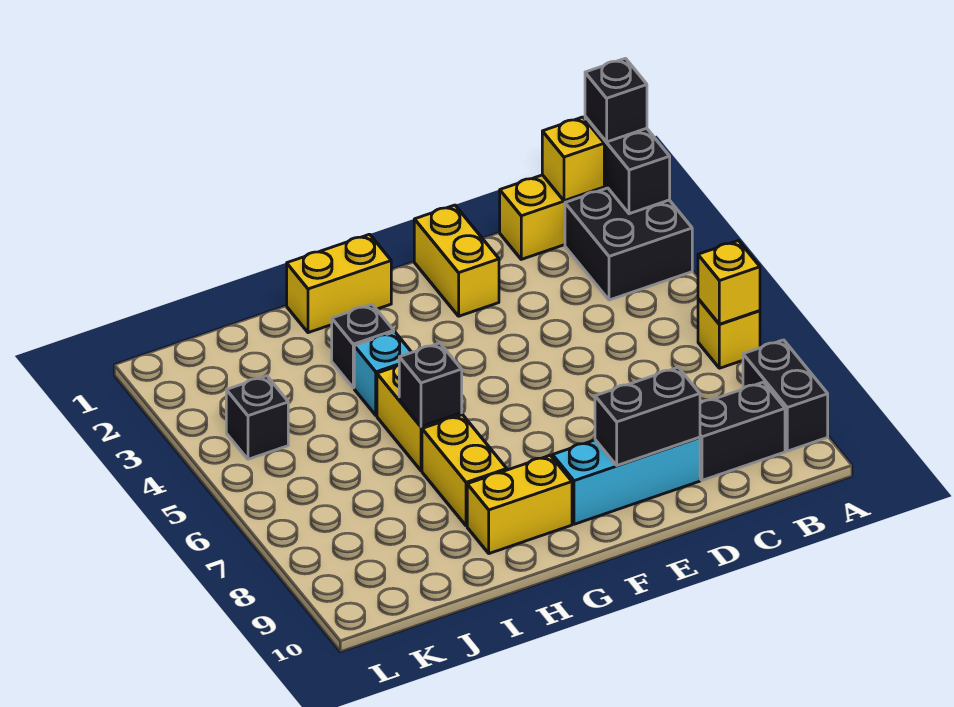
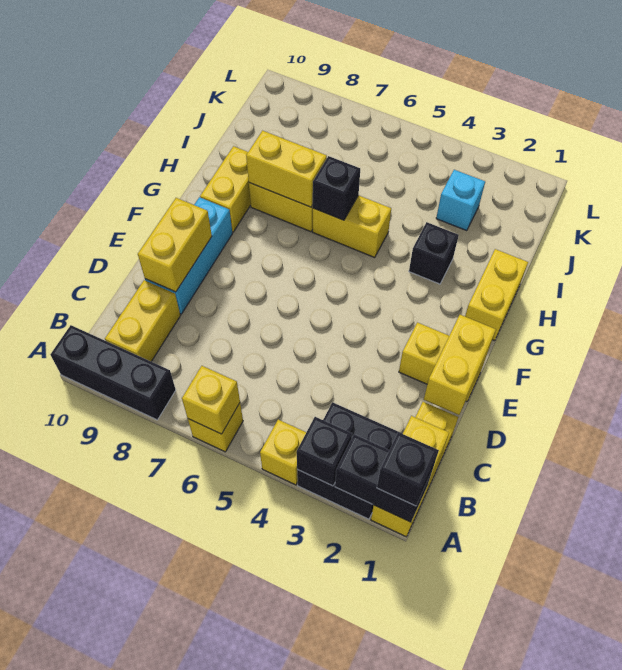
none -> yellow 1x1 brick [260,419,306,485]
black 1x2 brick [743,340,828,451] -> black 1x3 brick [50,325,176,420]
black 1x2 brick [700,382,785,480] -> yellow 1x2 brick [105,280,181,362]
none -> yellow 1x2 brick [424,315,496,415]
black 1x2 brick [595,367,700,465] -> yellow 1x2 brick [138,198,212,292]
cyan 1x1 brick [354,332,412,415] -> cyan 1x1 brick moved to [436,170,485,231]
none -> yellow 1x2 brick [246,131,327,207]
black 1x1 brick [226,376,288,459] -> black 1x1 brick moved to [297,417,352,486]

